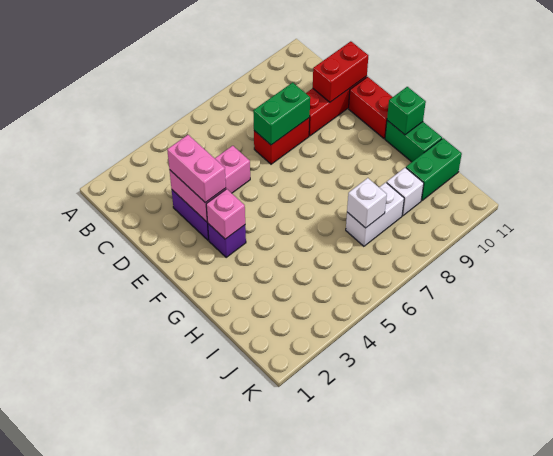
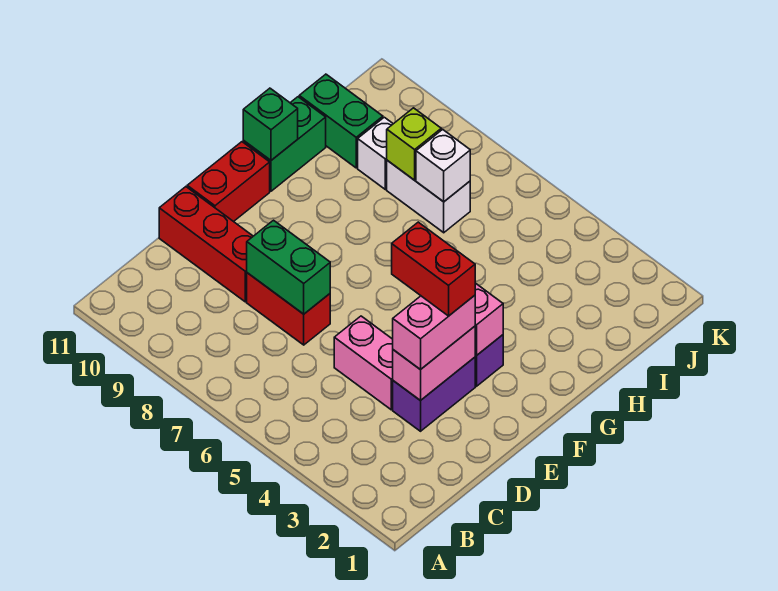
red 1x2 brick [313,41,368,102] -> red 1x2 brick moved to [392,222,475,316]
none -> lime 1x1 brick [387,108,441,180]

